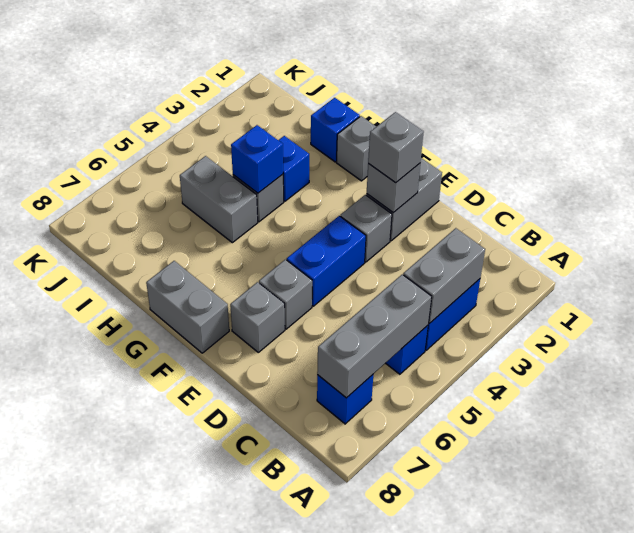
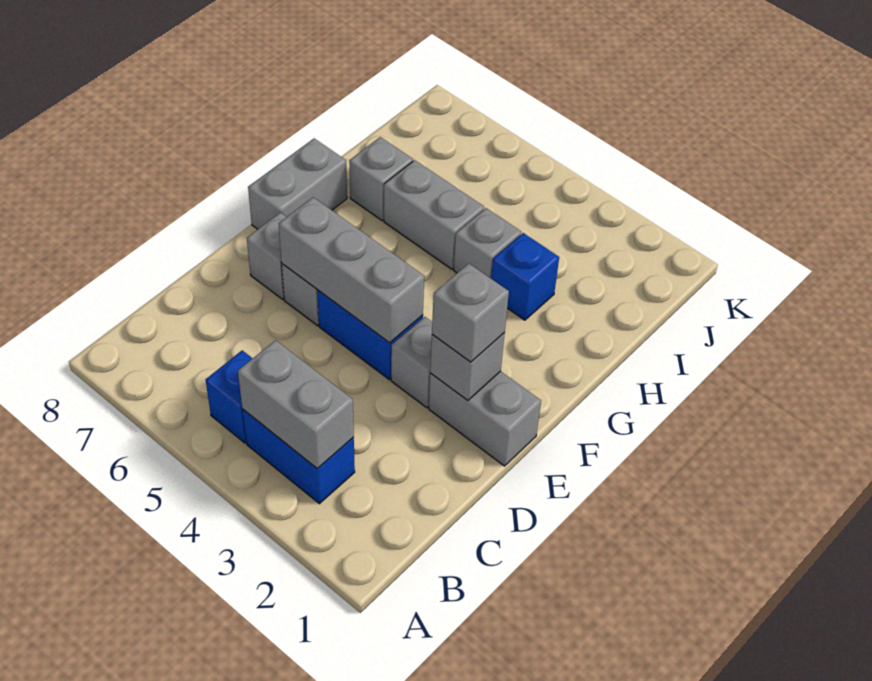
grey 1x3 brick [317,274,432,398] -> grey 1x3 brick moved to [279,197,424,343]
blue 1x1 brick [317,375,373,424] -> none
grey 1x1 brick [336,116,376,181] -> grey 1x1 brick moved to [349,137,413,221]
blue 1x1 brick [311,98,360,162] -> none
blue 1x1 brick [231,125,283,193] -> none
grey 1x2 brick [180,156,258,243] -> grey 1x2 brick turned to [384,160,484,269]

